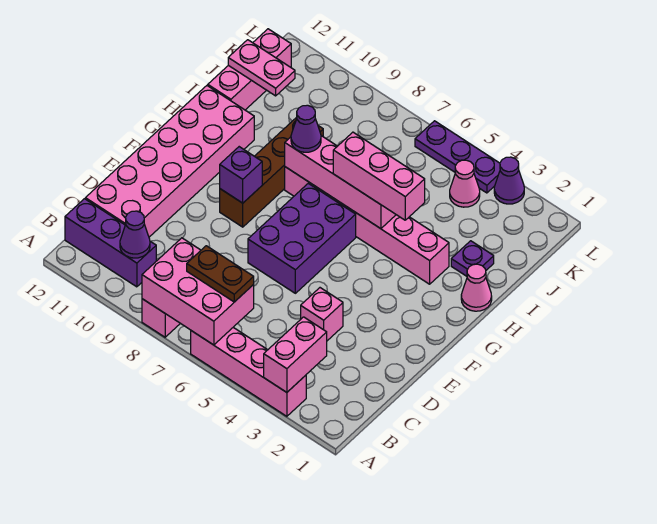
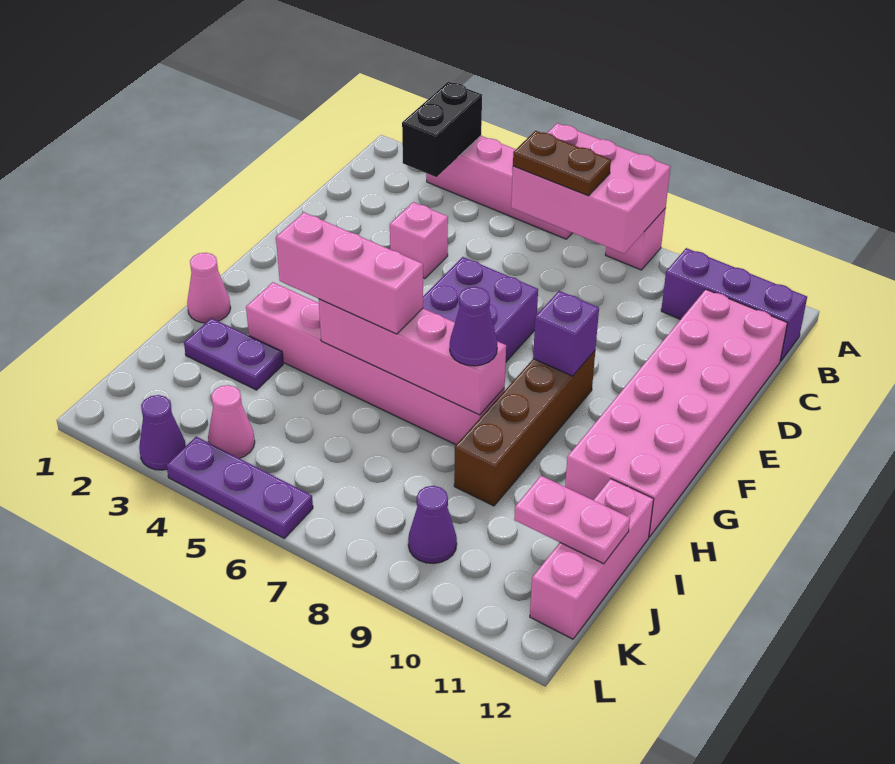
pink 1x2 brick [264,317,327,392] -> black 1x2 brick [402,82,482,177]
purple 1x1 cone [120,211,150,258] -> purple 1x1 cone moved to [408,486,457,564]
purple 1x1 plate [451,241,494,276] -> purple 1x2 plate [184,318,283,390]

